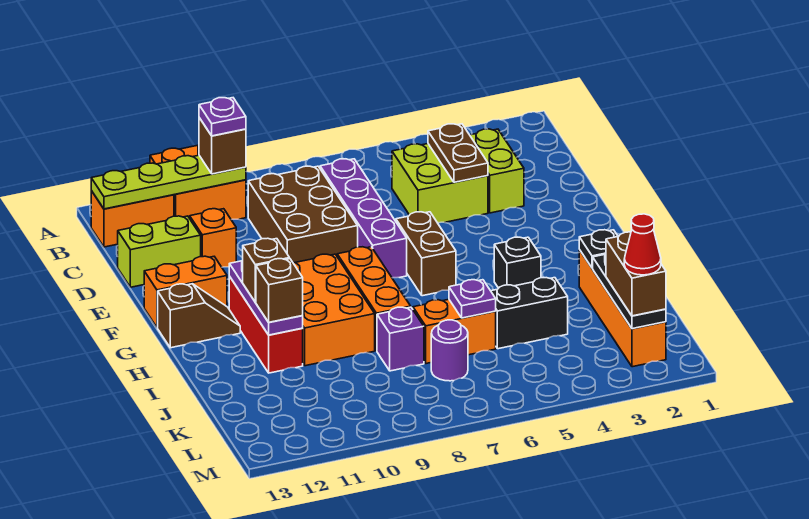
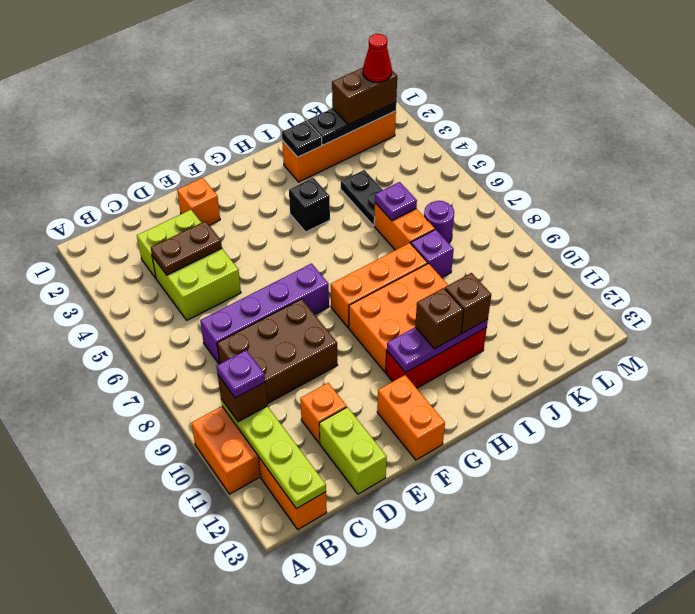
none -> orange 1x1 brick [177,178,220,225]
brown 1x2 brick [396,212,456,296] -> none
brown 1x2 slope [158,284,240,348] -> none
black 1x2 brick [491,278,568,349] -> black 1x2 plate [341,170,382,226]

